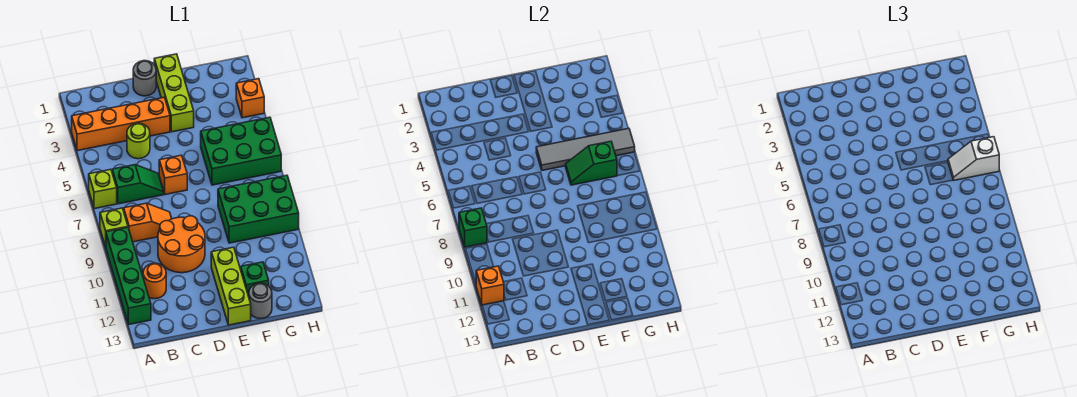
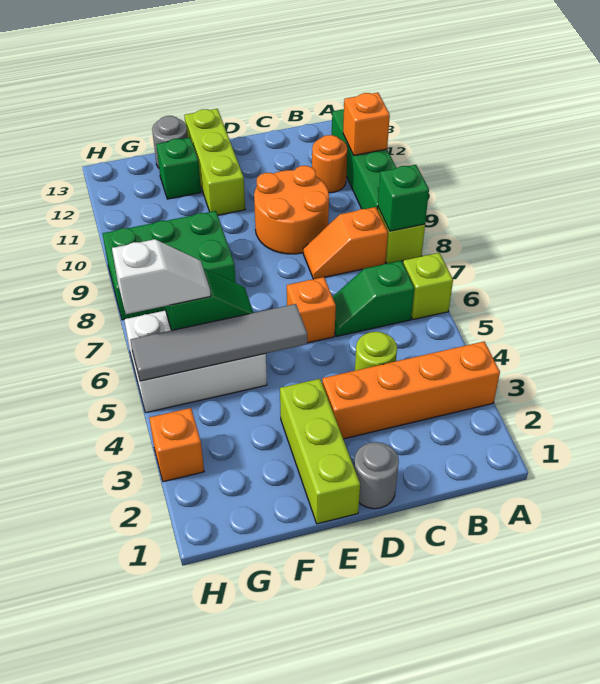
green 2x3 brick [201,117,281,185] -> white 2x3 brick [124,310,267,413]

